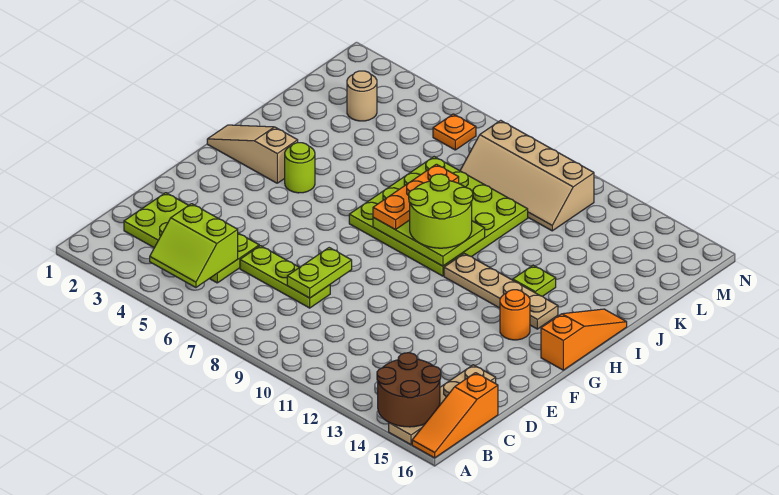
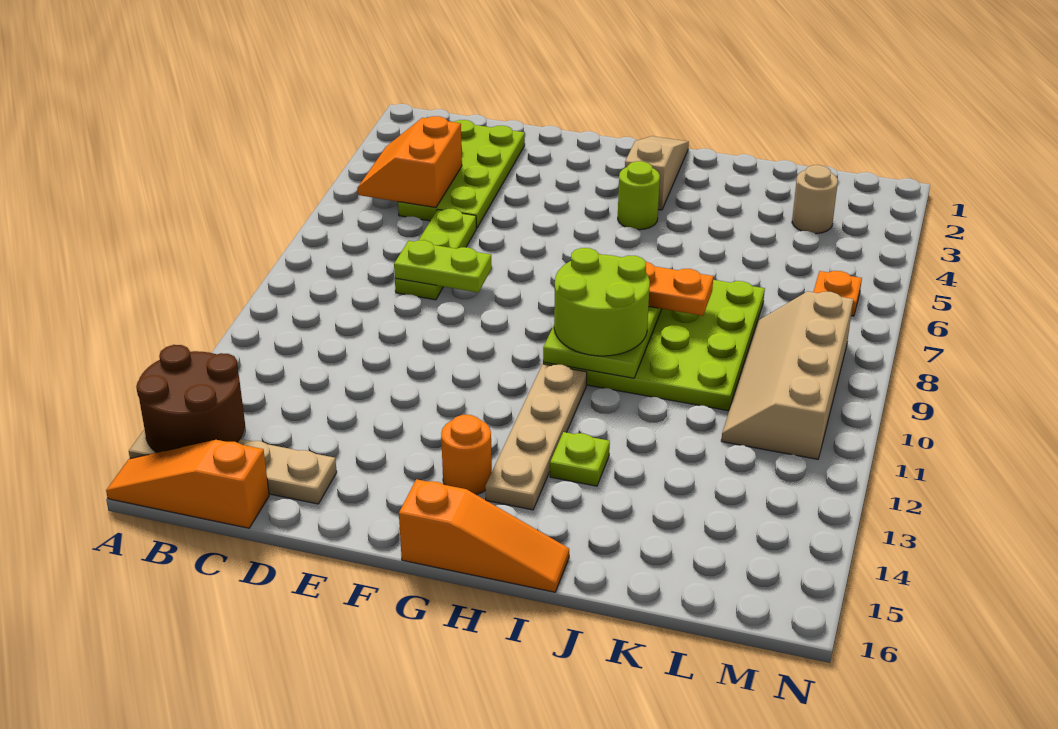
lime 2x2 slope [150,204,238,287] -> orange 2x2 slope [358,116,462,208]

